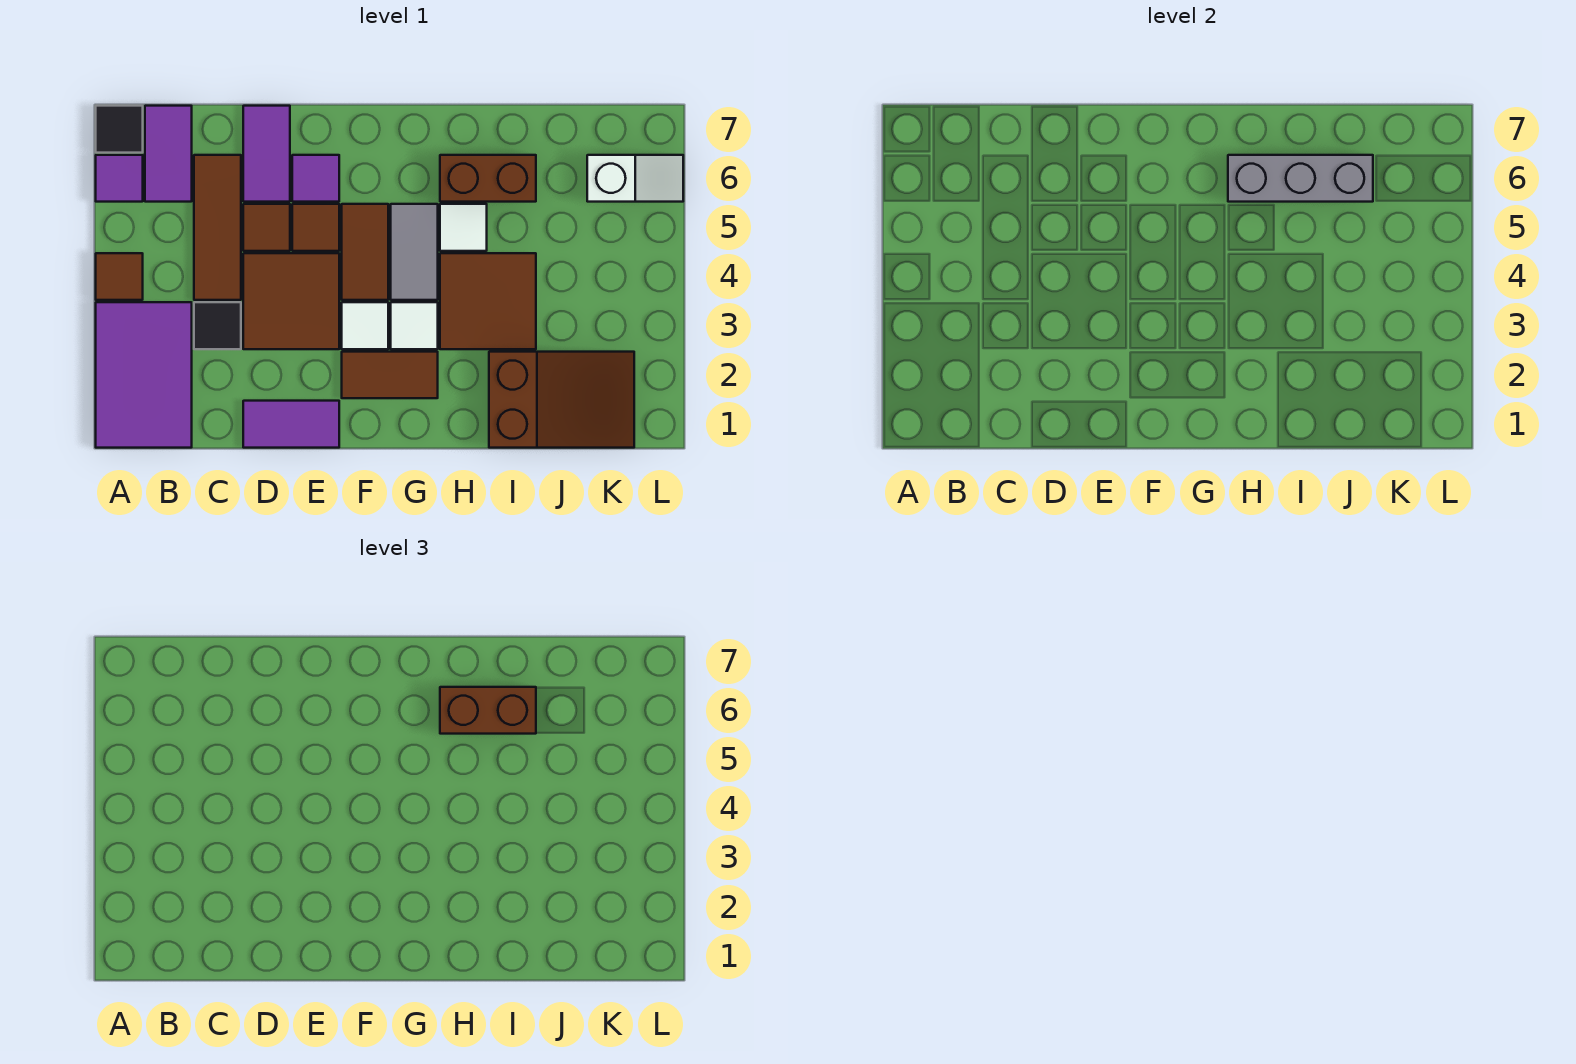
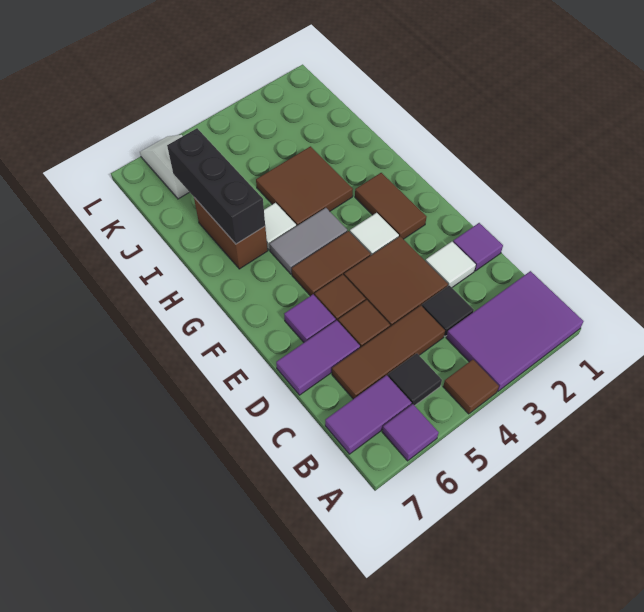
black 1x1 tile [96,106,143,153] -> black 1x1 tile moved to [388,353,442,406]
purple 1x2 tile [243,401,339,448] -> purple 1x1 tile [453,223,503,271]
white 1x1 tile [391,302,438,349] -> white 1x1 tile moved to [426,242,476,287]
grey 1x3 brick [1228,155,1373,202] -> black 1x3 brick [167,128,265,244]
brown 1x2 brick [440,687,536,734] -> none
brown 2x3 slope [489,352,634,448] -> none

